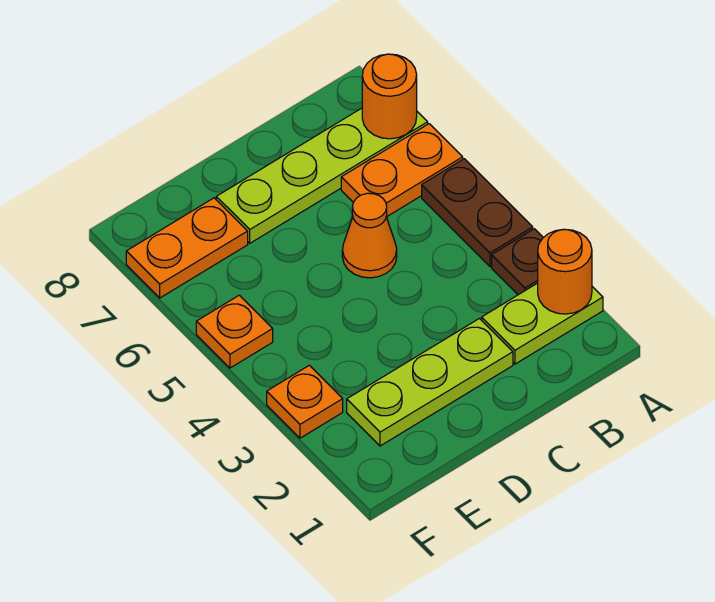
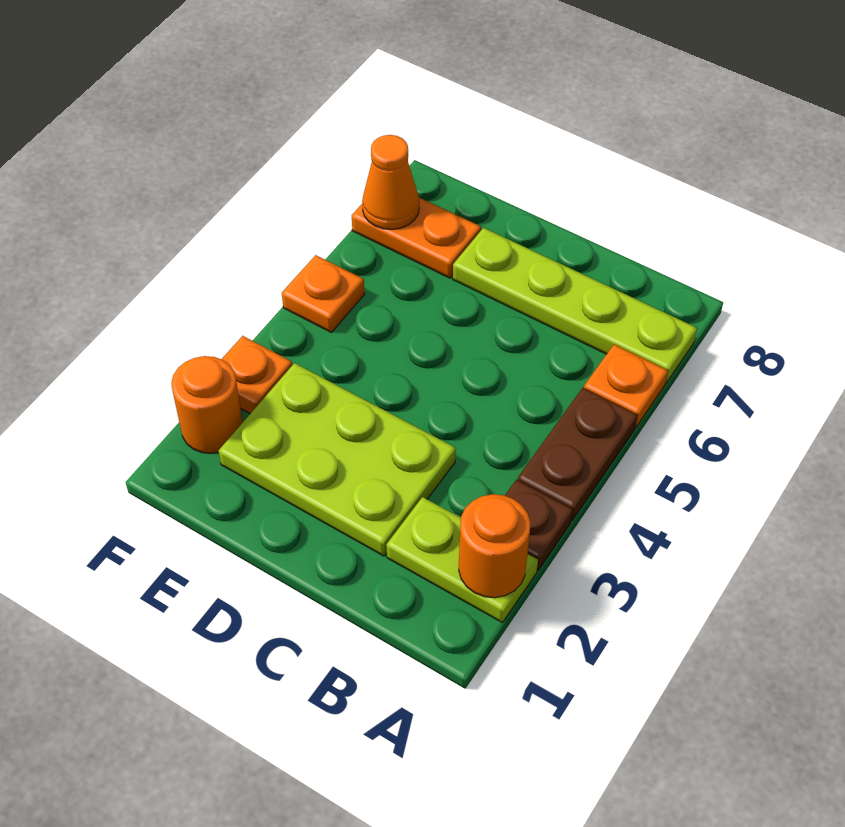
orange 1x2 plate [341,124,463,217] -> orange 1x1 plate [584,345,668,427]
orange 1x1 round brick [362,54,417,139] -> orange 1x1 round brick moved to [171,356,243,453]
lime 1x3 plate [347,319,513,446] -> lime 2x3 plate [219,363,456,556]
orange 1x1 cone [342,193,397,278] -> orange 1x1 cone moved to [362,135,419,229]

